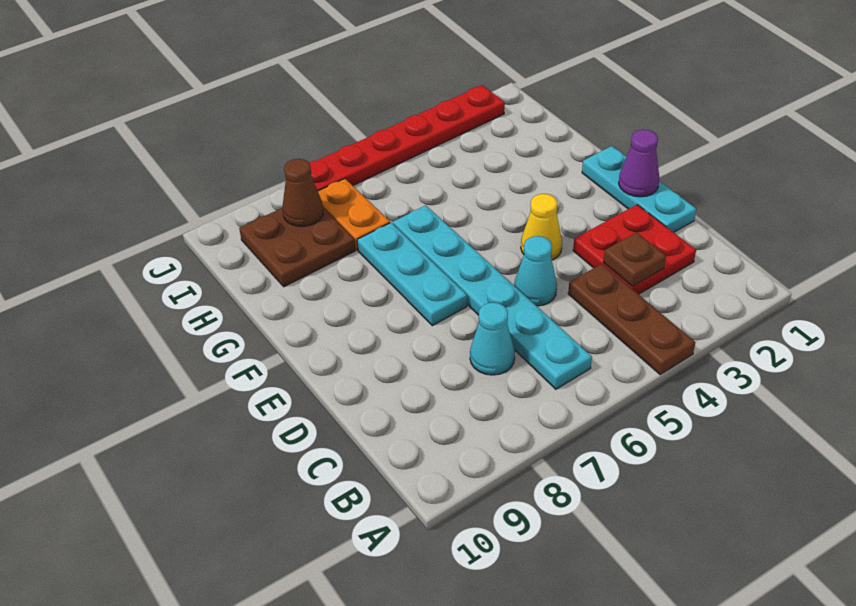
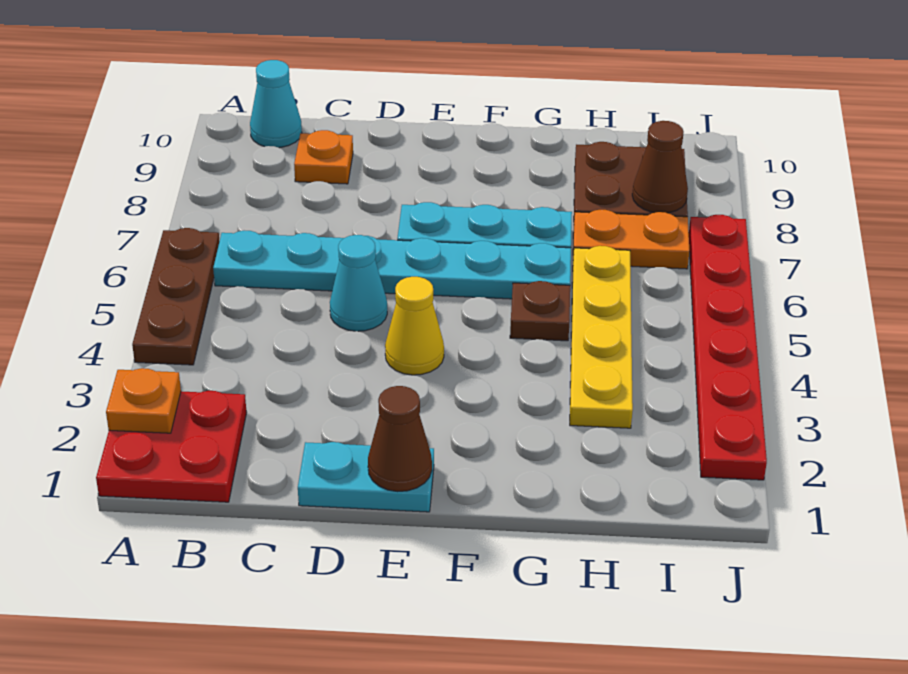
none -> orange 1x1 plate [106,368,181,433]
brown 1x3 plate [568,264,695,374] -> brown 1x3 plate turned to [132,228,219,365]
red 2x2 plate [573,205,696,294] -> red 2x2 plate moved to [96,391,247,502]
brown 1x1 plate [603,232,666,286] -> brown 1x1 plate moved to [510,281,570,341]
cyan 1x1 cone [470,303,515,375] -> cyan 1x1 cone moved to [250,60,302,148]
none -> orange 1x1 plate [294,130,353,184]
cyan 1x3 plate [582,146,696,232] -> cyan 1x2 plate [298,442,434,512]
purple 1x1 cone [619,130,659,197] -> brown 1x1 cone [368,386,432,492]
none -> yellow 1x4 plate [570,246,633,428]

